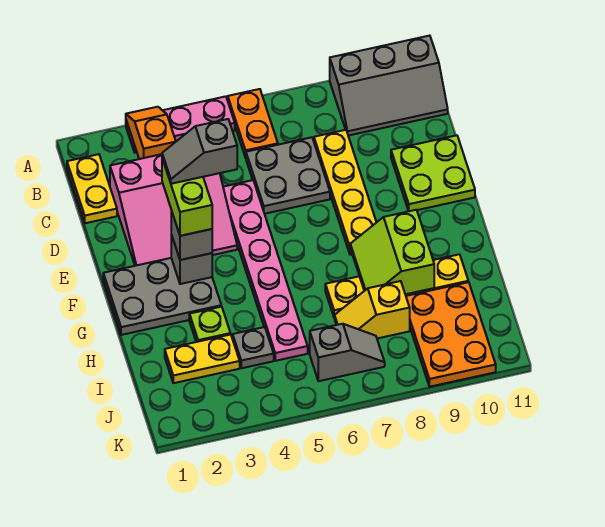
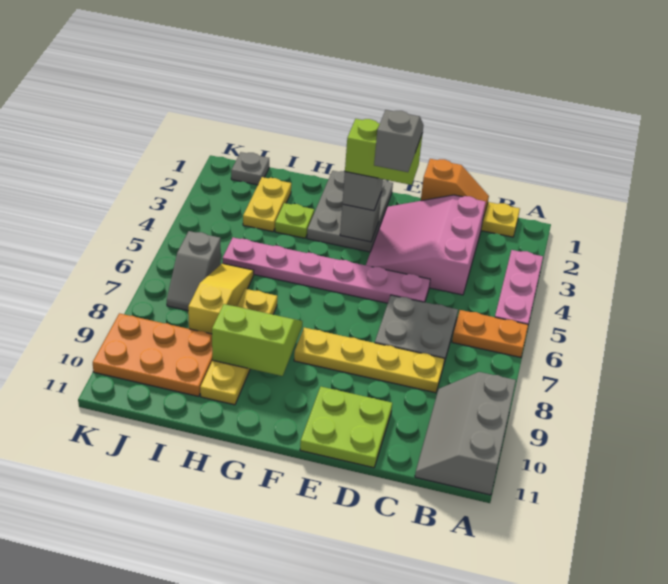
orange 1x2 slope [126,107,176,159] -> orange 1x2 slope moved to [421,159,489,218]
grey 1x1 plate [233,327,274,368] -> grey 1x1 plate moved to [231,152,269,185]
yellow 1x2 slope [335,281,410,338] -> yellow 1x3 slope [188,263,254,334]

